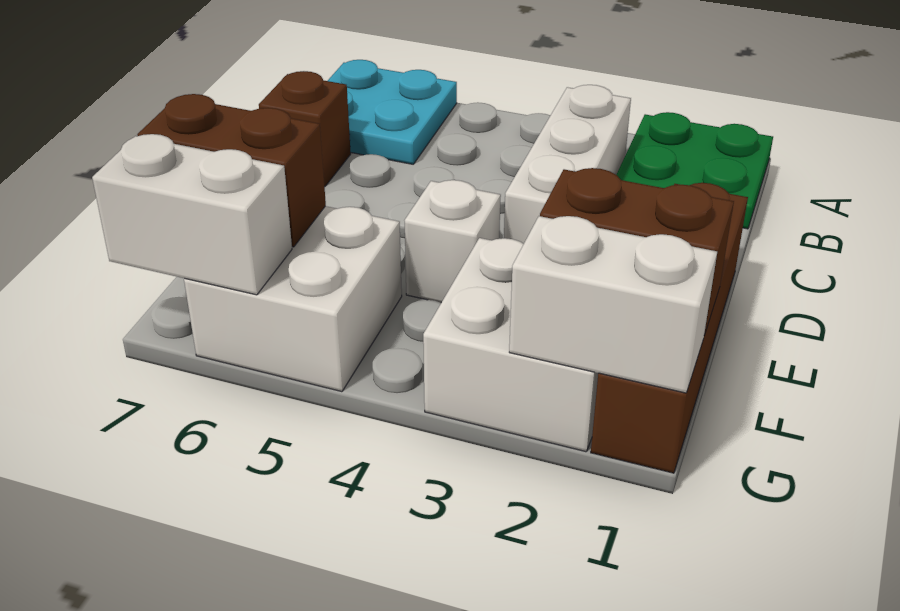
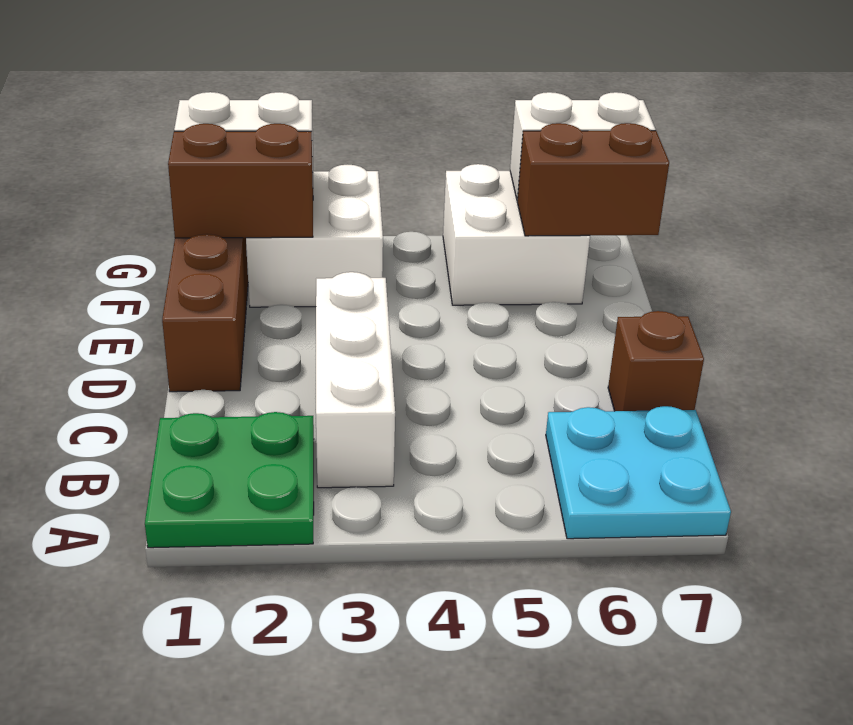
white 1x1 brick [404,180,501,303] -> none

